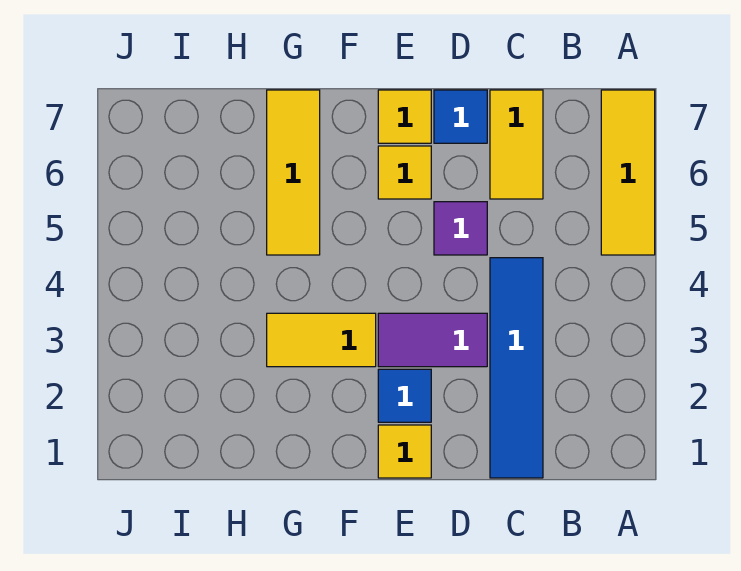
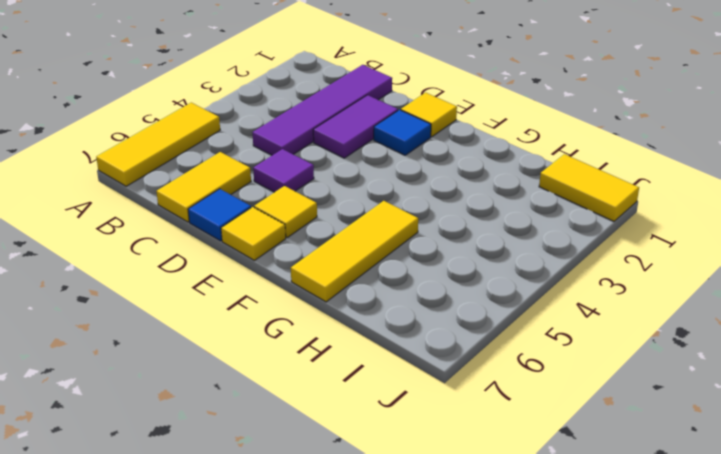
blue 1x4 tile [490,258,543,478] -> purple 1x4 tile [252,65,392,155]
purple 1x2 tile [378,313,487,367] -> purple 1x2 tile turned to [313,95,398,158]
yellow 1x2 tile [267,313,376,367] -> yellow 1x2 tile moved to [539,154,639,221]

